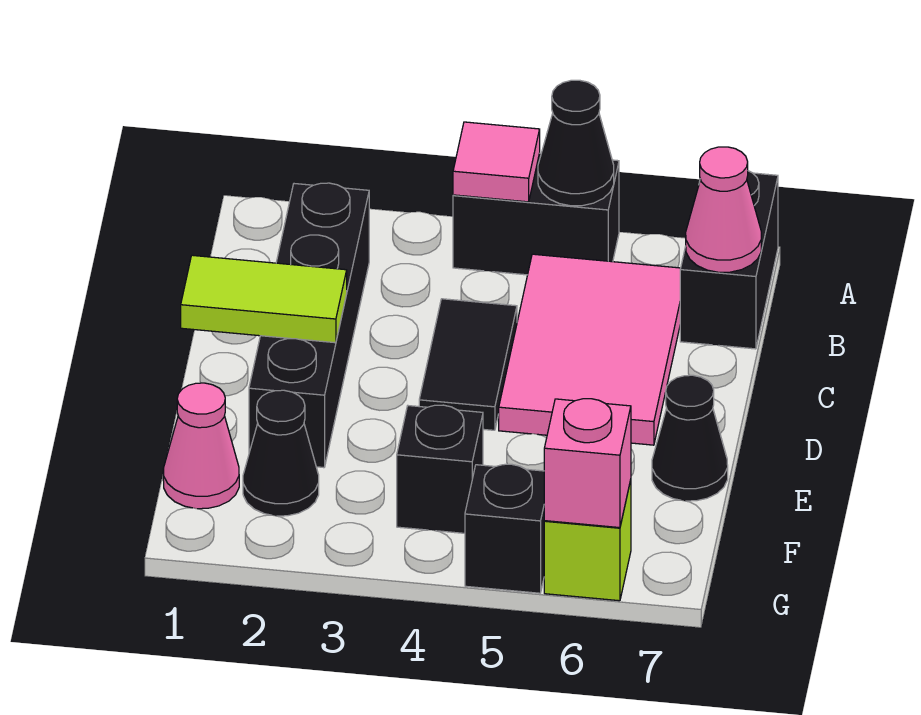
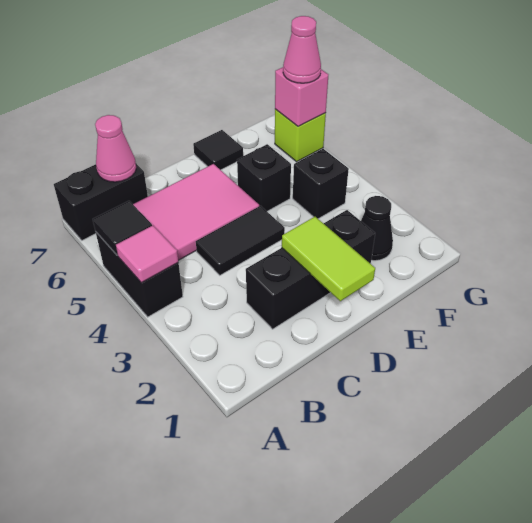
black 1x1 cone [538,80,614,206] -> black 1x1 tile [93,201,152,255]
black 1x4 brick [249,183,369,468] -> black 1x3 brick [246,210,375,329]
black 1x1 cone [652,375,728,501] -> black 1x1 tile [193,130,243,170]
pink 1x1 cone [163,383,239,509] -> pink 1x1 cone moved to [283,16,321,83]
black 1x1 brick [465,464,544,593] -> black 1x1 brick moved to [237,144,291,211]

